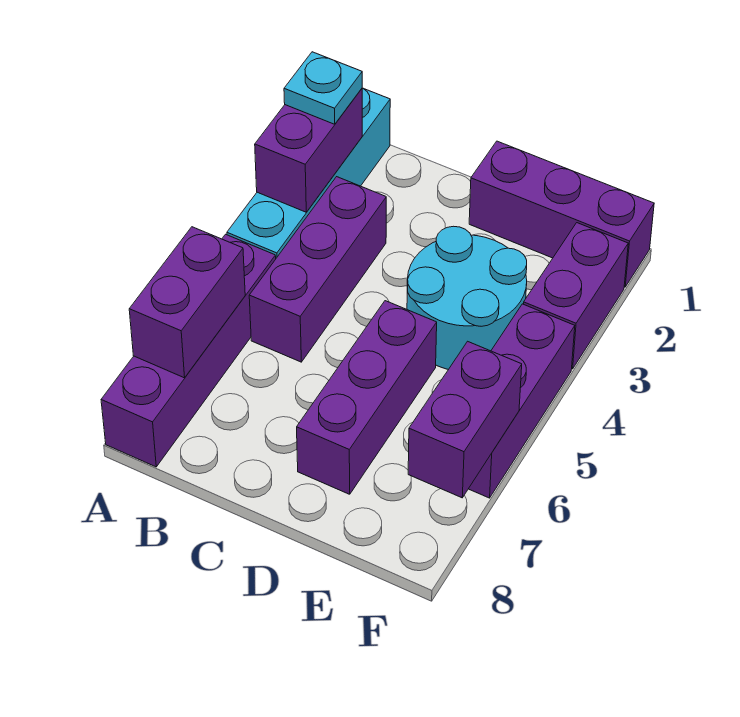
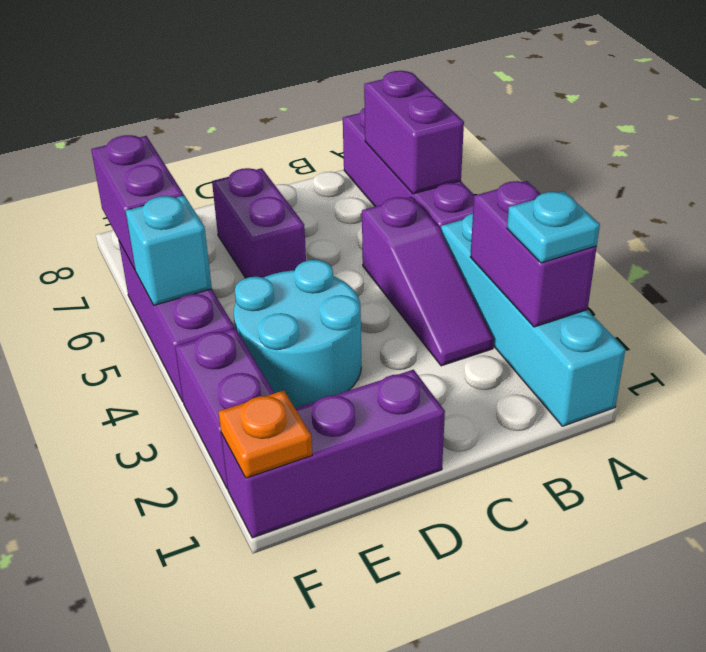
purple 1x3 brick [249,177,386,362] -> purple 1x3 slope [362,197,494,366]
purple 1x3 brick [297,301,437,494] -> purple 1x2 brick [212,168,306,278]
none -> orange 1x1 plate [219,390,312,478]
none -> cyan 1x1 brick [126,195,212,305]

